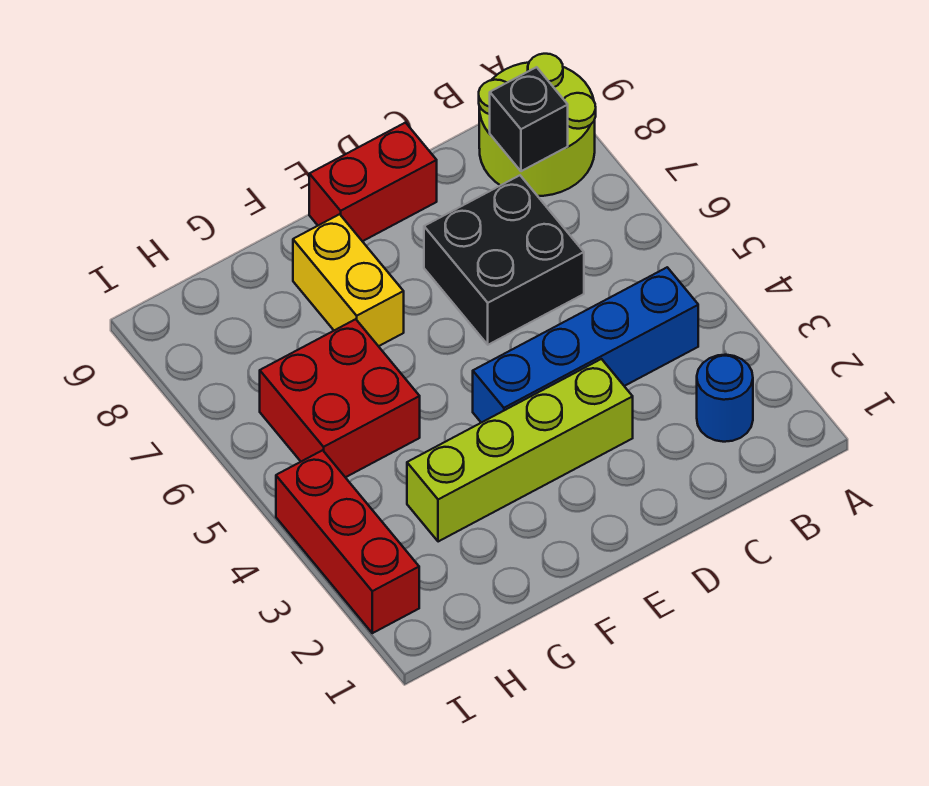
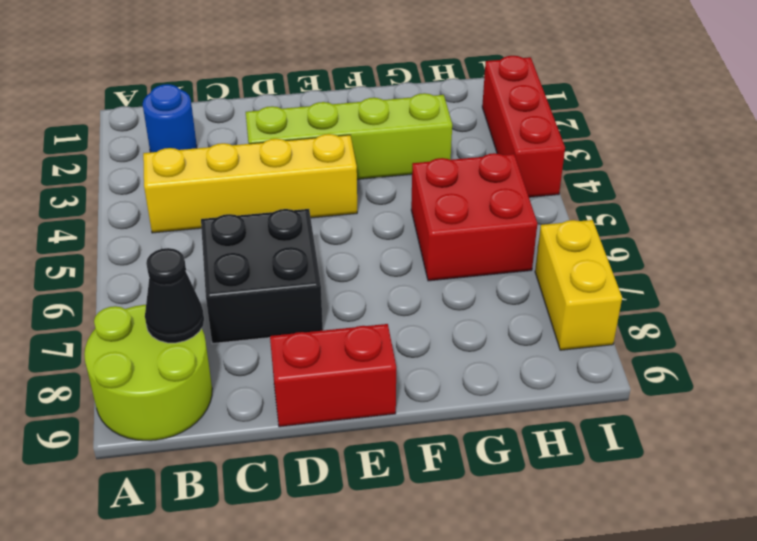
blue 1x4 brick [473,267,698,423] -> yellow 1x4 brick [143,134,357,233]
black 1x1 brick [490,67,568,171] -> black 1x1 cone [145,248,204,343]
yellow 1x2 brick [293,214,404,346] -> yellow 1x2 brick moved to [535,220,622,350]

